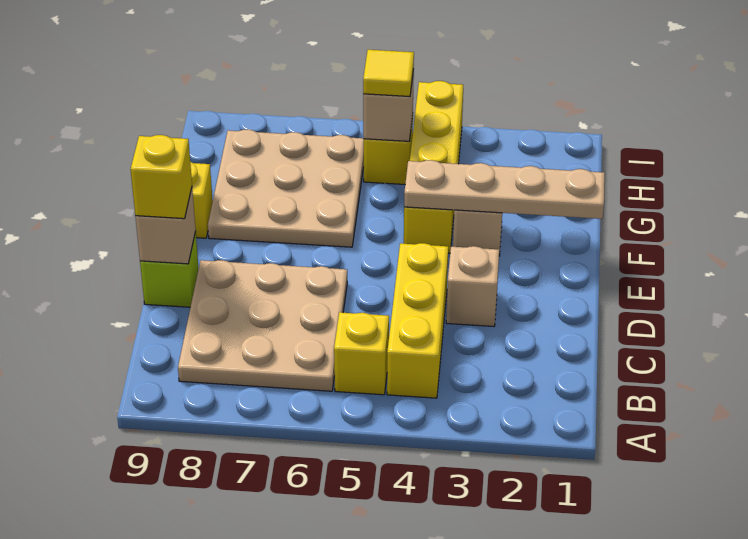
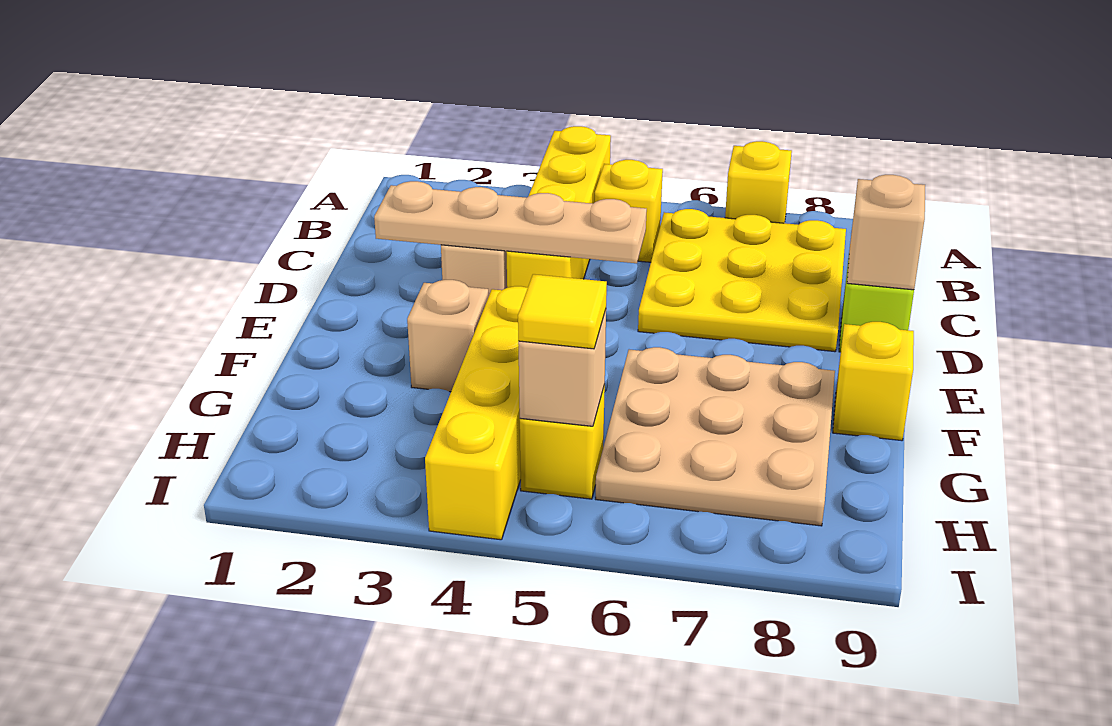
yellow 1x3 brick [387,243,448,398] -> yellow 1x4 brick [507,126,611,288]
tan 3x3 plate [178,260,347,391] -> yellow 3x3 plate [638,209,846,352]
yellow 1x1 brick [131,135,192,219] -> yellow 1x1 brick moved to [725,141,792,223]
tan 1x4 plate [404,160,605,219] -> tan 1x4 plate moved to [374,181,647,263]

